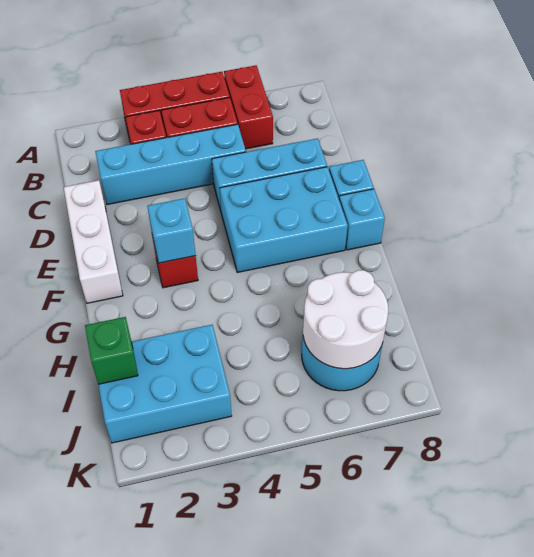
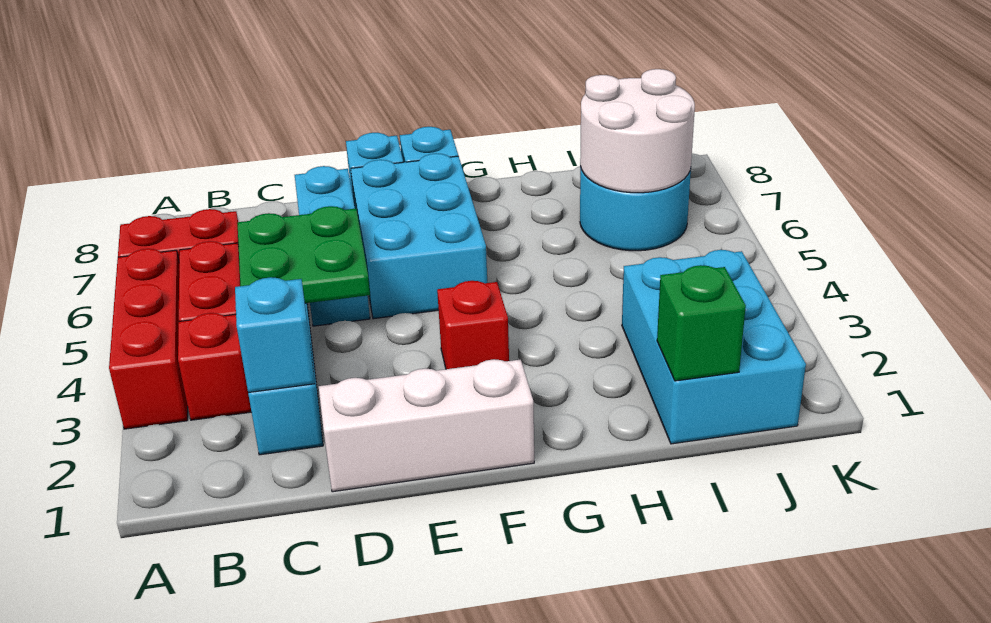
none -> green 2x2 plate [238,206,370,303]
cyan 1x1 brick [147,198,196,263] -> cyan 1x1 brick moved to [235,277,315,393]

